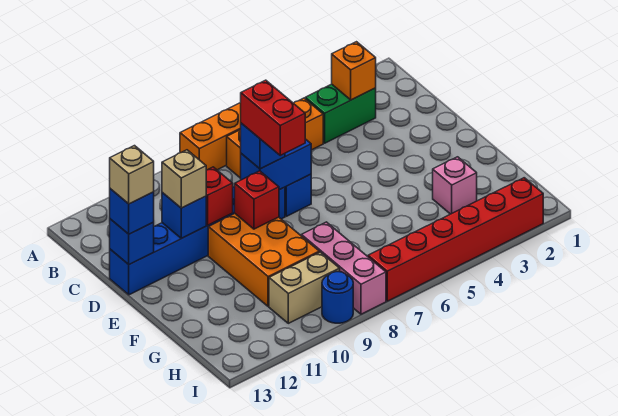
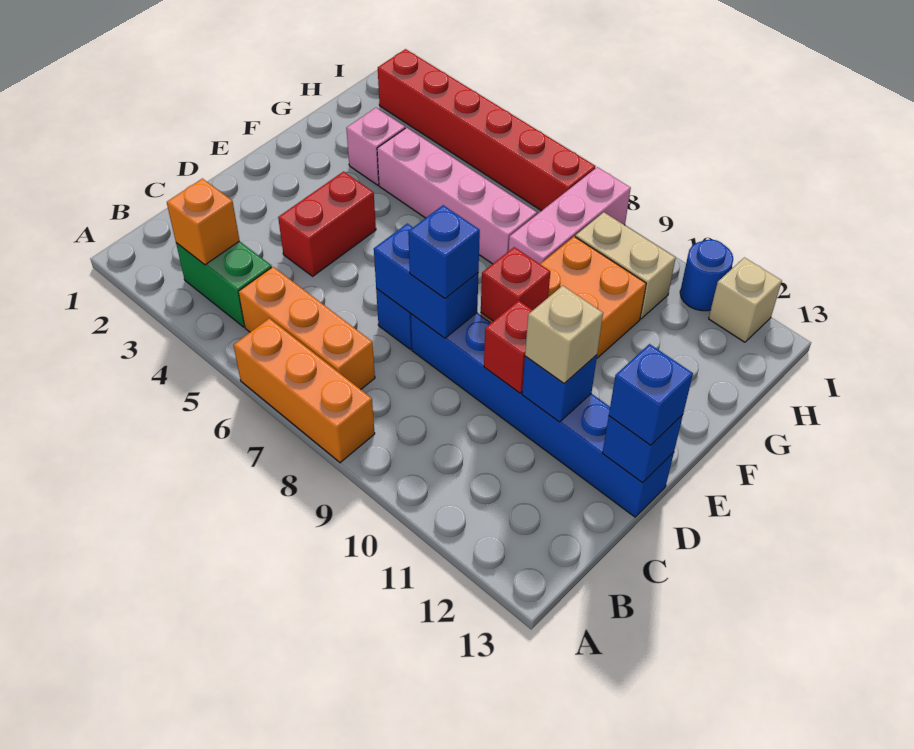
red 1x2 brick [241,80,305,155] -> red 1x2 brick moved to [278,172,376,276]
tan 1x1 brick [110,146,154,204] -> tan 1x1 brick moved to [709,258,782,342]
none -> pink 1x4 brick [377,128,537,264]
blue 1x1 round brick [322,272,353,323] -> blue 1x1 round brick moved to [680,240,733,311]

